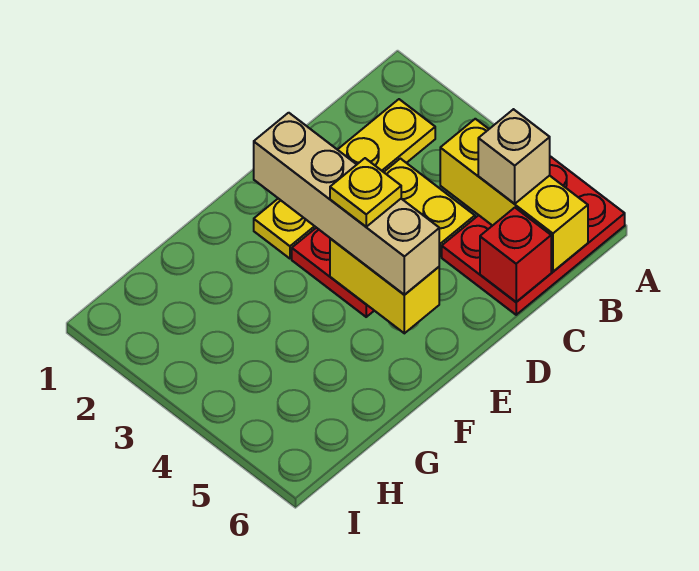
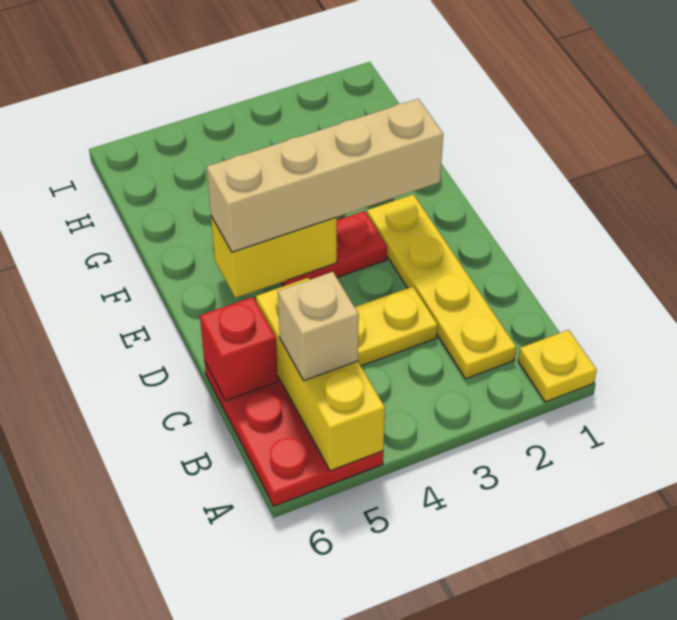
yellow 1x3 brick [440,119,588,272] -> yellow 1x3 brick turned to [256,278,385,471]
yellow 1x1 plate [330,158,401,227] -> yellow 1x1 plate moved to [518,330,597,402]

